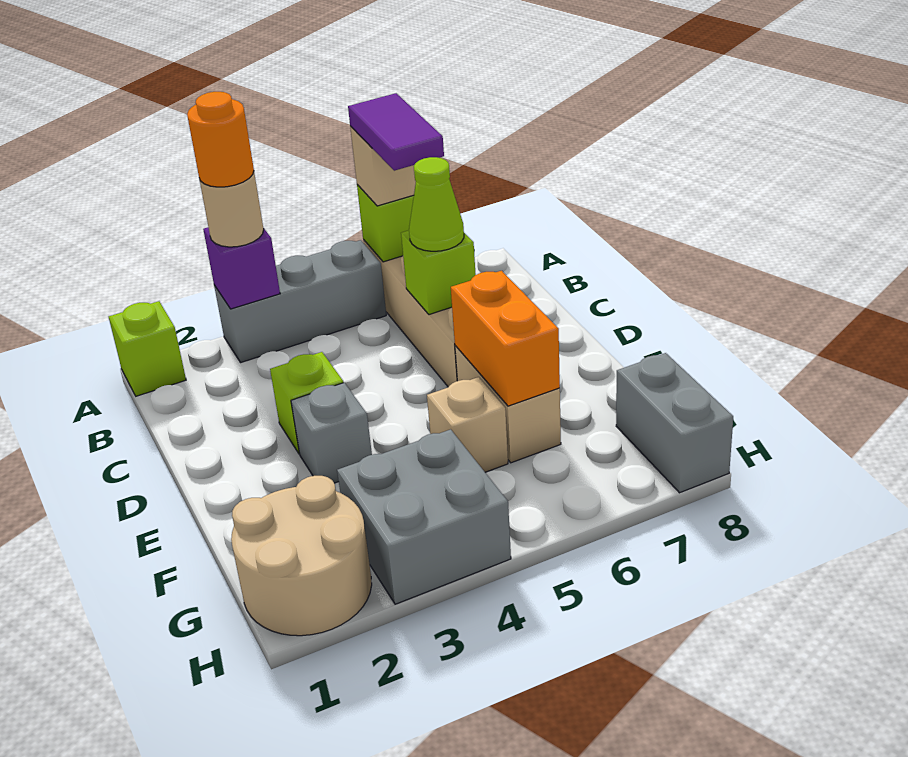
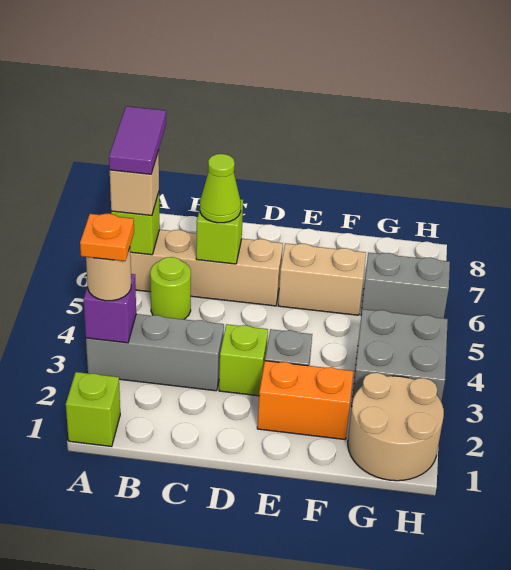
grey 1x3 brick [214,240,386,363] -> grey 1x3 brick turned to [86,314,224,391]
orange 1x1 round brick [187,92,254,187] -> orange 1x1 plate [80,214,134,261]
purple 1x2 tile [348,93,444,171] -> purple 1x2 tile turned to [109,106,166,174]
none -> lime 1x1 round brick [150,257,191,319]
orange 1x2 brick [451,271,560,406] -> orange 1x2 brick moved to [257,361,353,440]
tan 1x1 brick [427,377,508,472] -> none
grey 1x2 brick [616,353,733,493] -> grey 1x2 brick moved to [361,253,450,318]

